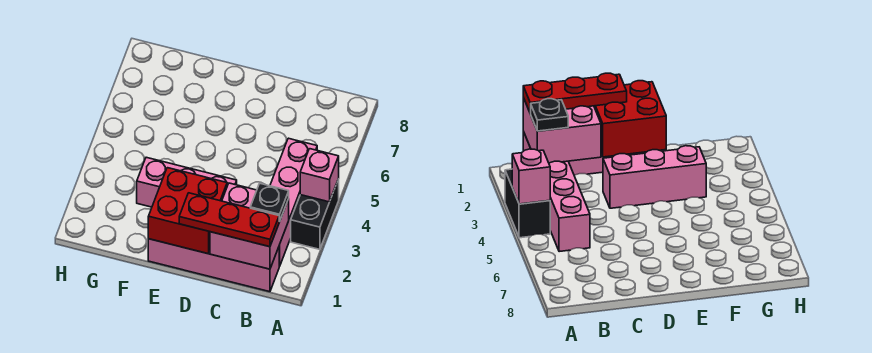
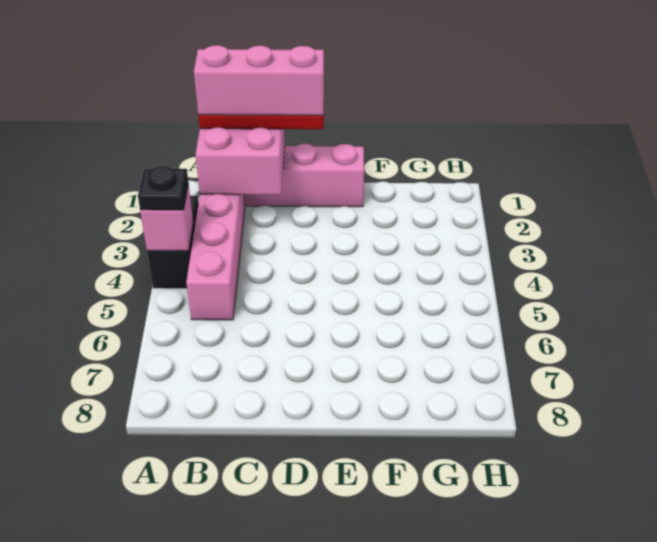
black 1x1 plate [250,184,289,221] -> black 1x1 plate moved to [138,166,188,210]
red 2x2 brick [148,168,227,254] -> none
pink 1x3 brick [137,157,237,207] -> pink 1x3 brick moved to [194,45,324,115]

